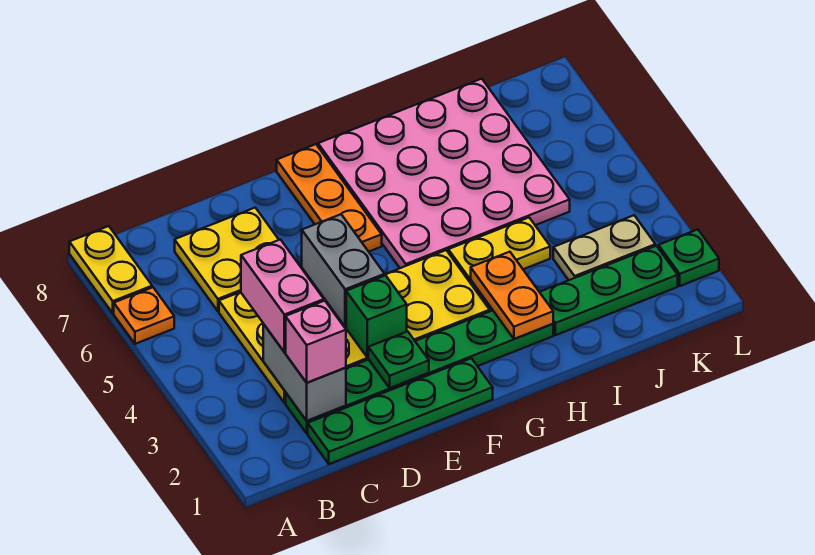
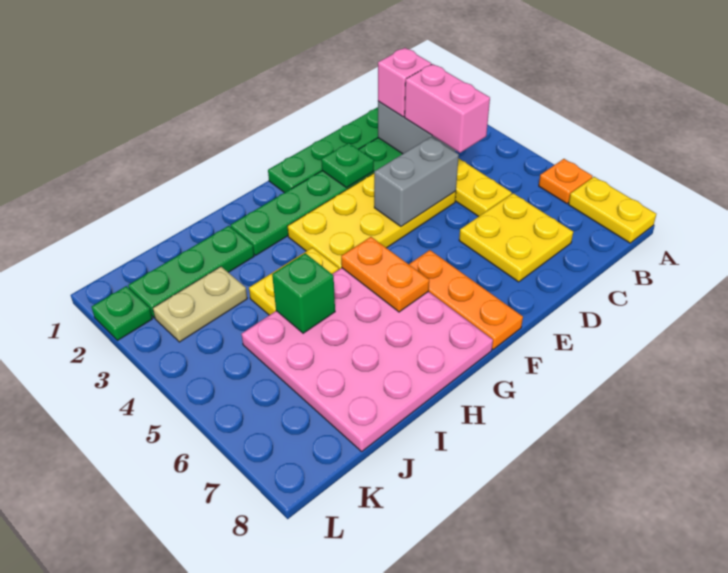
green 1x1 brick [346,275,407,357] -> green 1x1 brick moved to [272,253,335,333]
grey 1x2 brick [302,214,385,327] -> grey 1x2 brick turned to [374,137,459,227]
orange 1x2 plate [471,252,553,339] -> orange 1x2 plate moved to [341,237,429,312]

